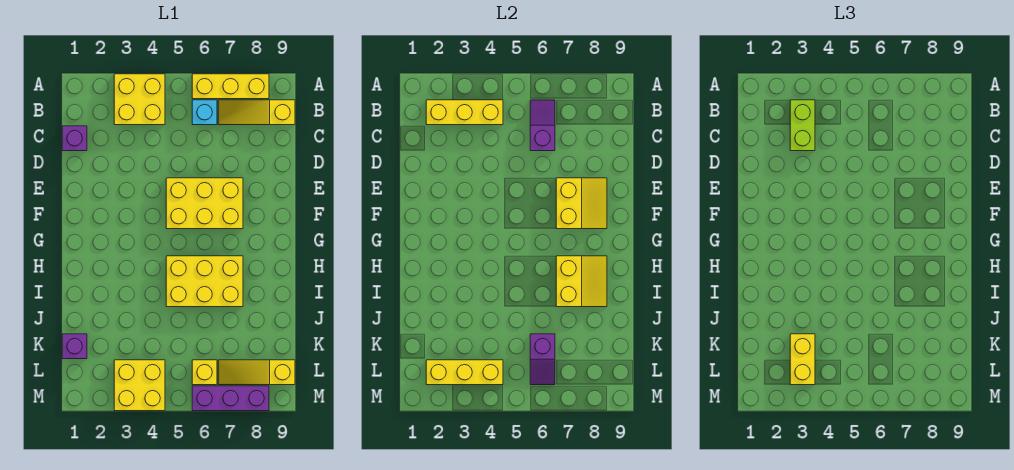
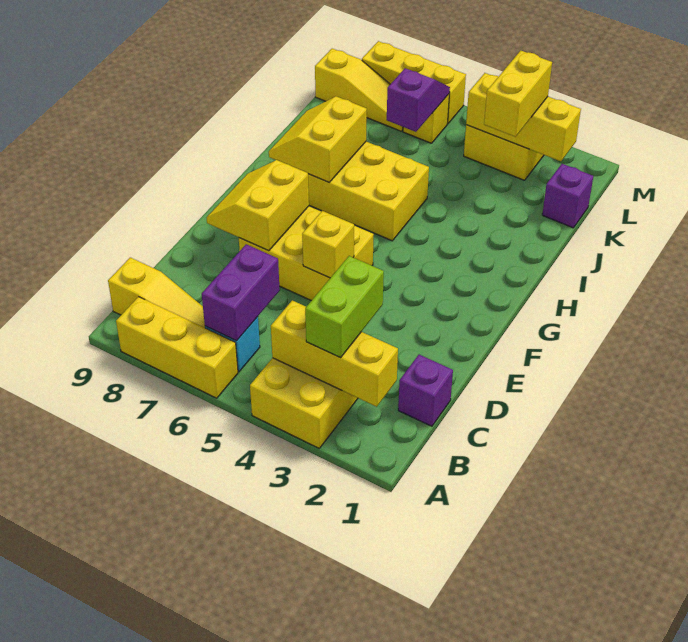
purple 1x2 slope [530,100,555,151] -> purple 1x2 brick [202,244,280,341]
none -> yellow 1x1 brick [302,211,354,278]
purple 1x3 brick [192,386,269,411] -> yellow 1x3 brick [362,41,466,124]

